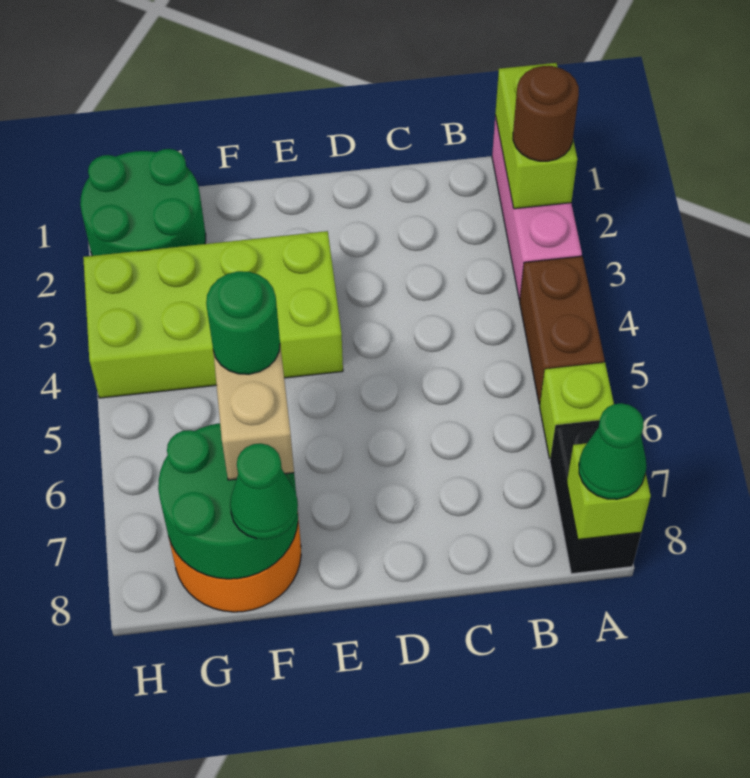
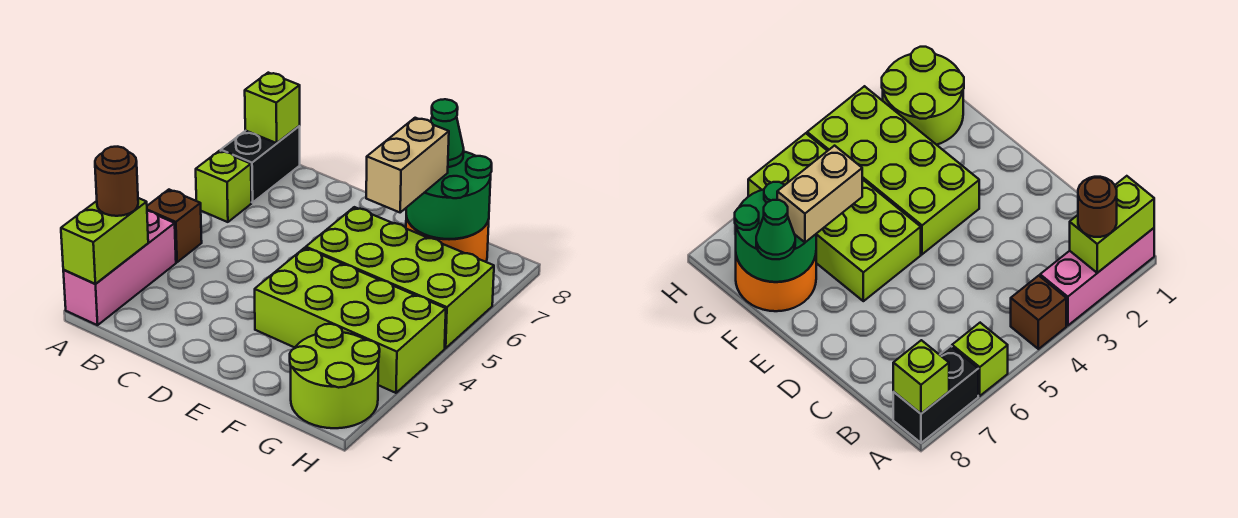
brown 1x2 brick [520,256,604,404] -> brown 1x1 brick [147,190,202,262]
green 1x1 cone [579,403,646,499] -> none
none -> lime 2x4 brick [306,207,494,348]
green 1x1 round brick [206,271,280,374] -> none
green 2x2 round brick [80,149,206,256] -> lime 2x2 round brick [290,324,380,428]

